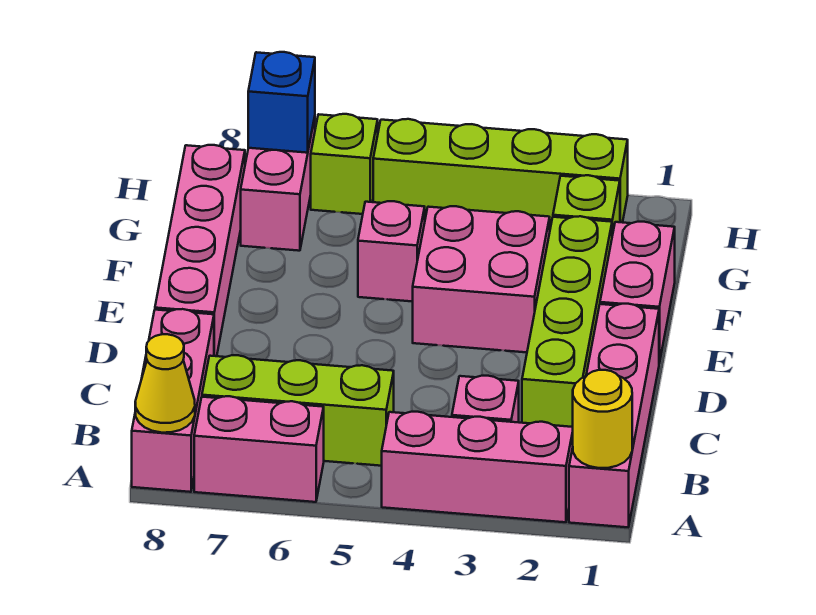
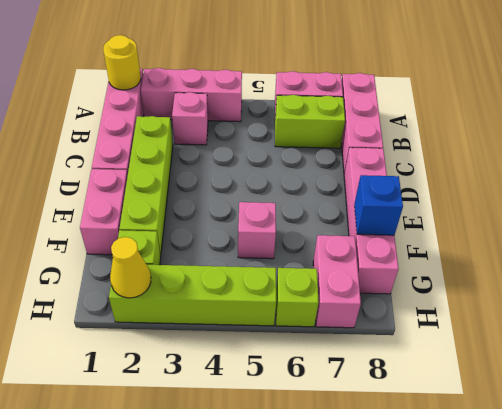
yellow 1x1 cone [135,334,195,433] -> yellow 1x1 cone moved to [110,237,151,298]
lime 1x3 brick [202,355,394,466] -> lime 1x2 brick [275,95,345,148]
pink 2x2 brick [413,206,550,352] -> none
blue 1x1 brick [248,52,315,153] -> blue 1x1 brick moved to [354,175,403,235]

